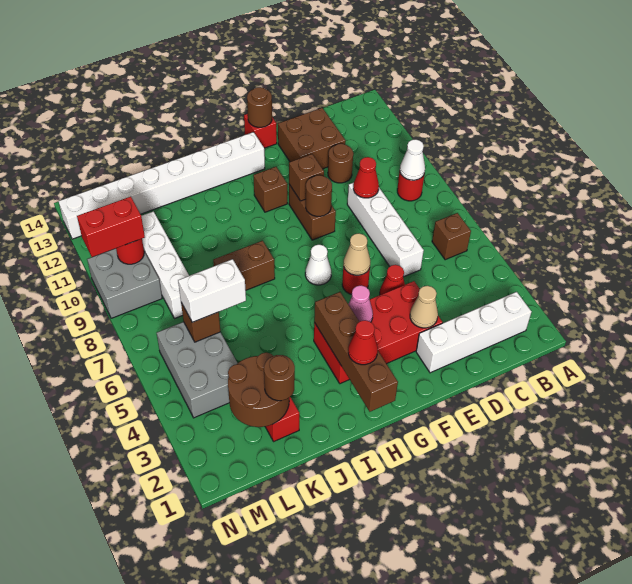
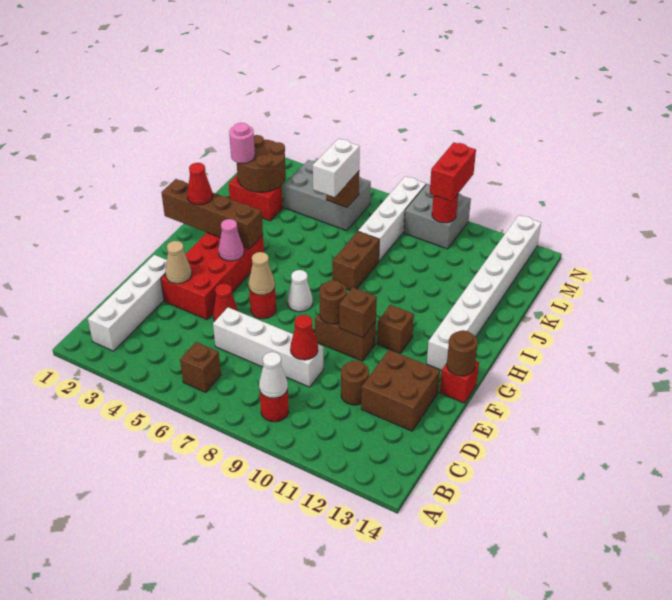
brown 1x1 round brick [264,355,295,401] -> pink 1x1 round brick [229,123,255,163]
white 1x4 brick [141,211,189,319] -> white 1x4 brick turned to [358,176,426,261]

